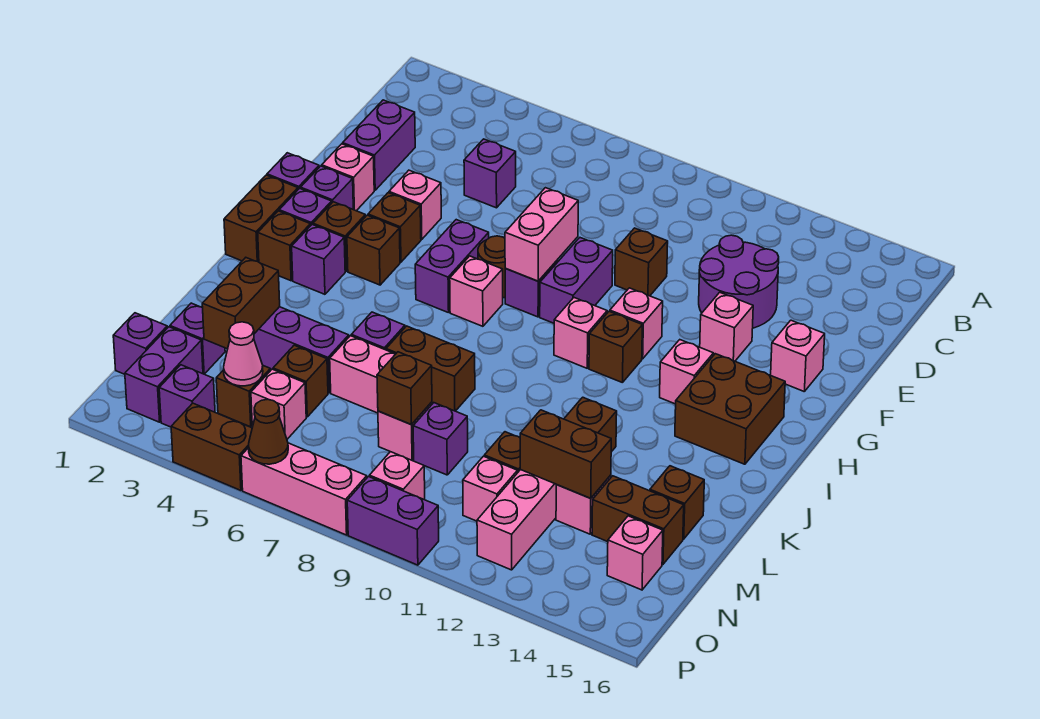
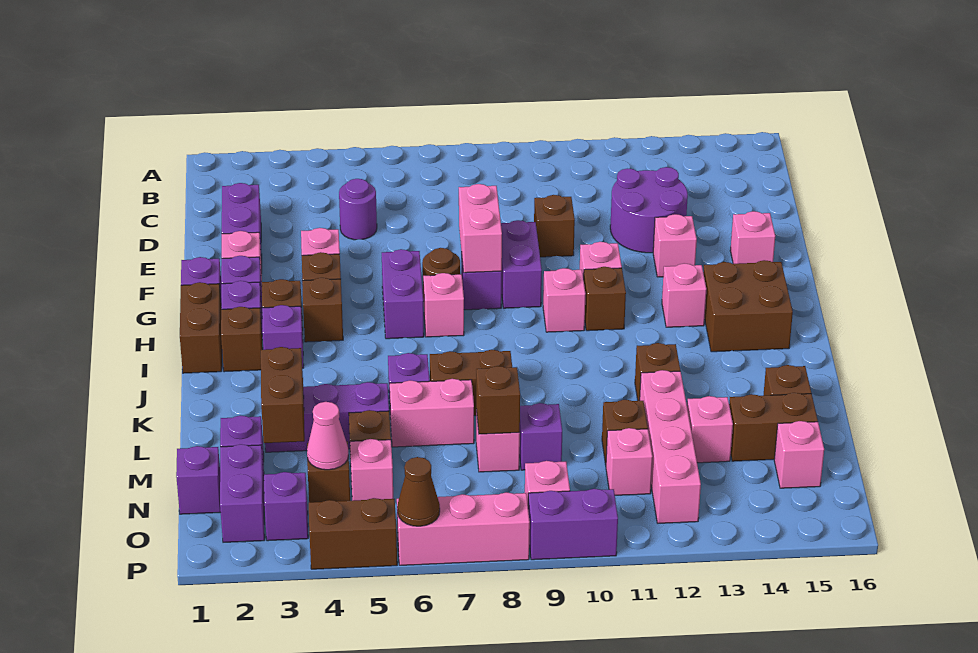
purple 1x1 brick [464,139,516,208] -> purple 1x1 round brick [339,179,377,240]
brown 1x2 brick [520,410,611,498] -> none

